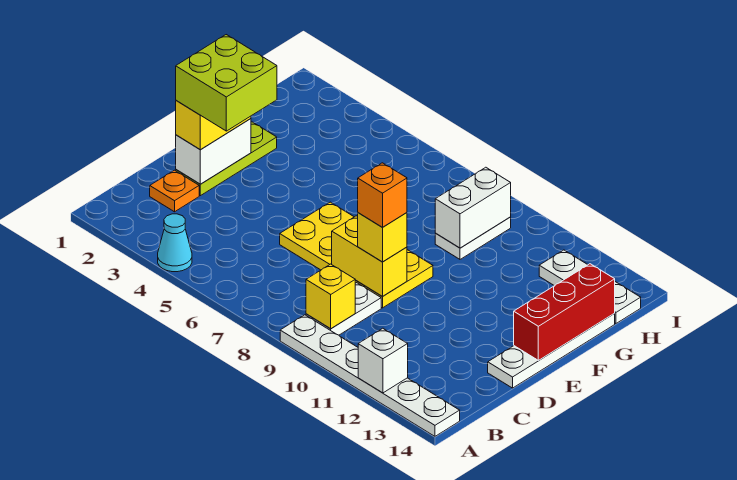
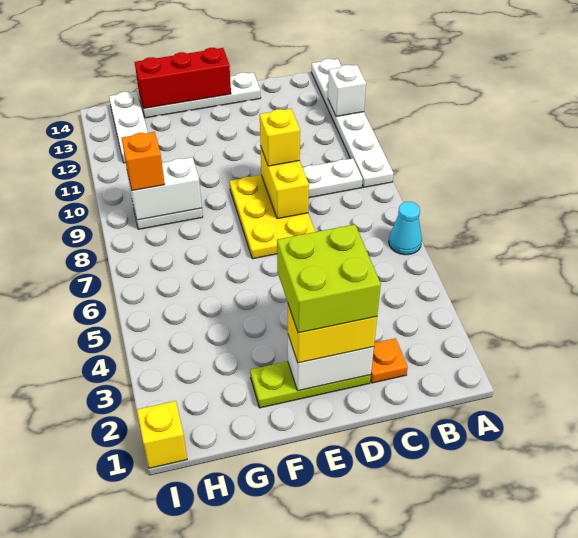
cyan 1x1 cone [158,214,192,272] -> cyan 1x1 cone moved to [389,202,422,255]
yellow 1x1 brick [306,264,355,329] -> yellow 1x1 brick moved to [137,401,187,468]
yellow 2x4 plate [280,202,433,308] -> yellow 2x3 plate [230,175,315,259]
orange 1x1 brick [358,163,407,227] -> orange 1x1 brick moved to [122,132,165,191]

